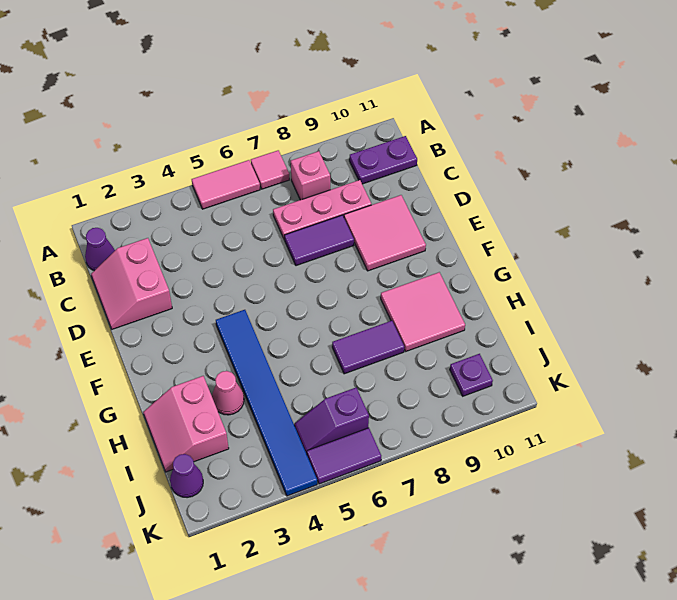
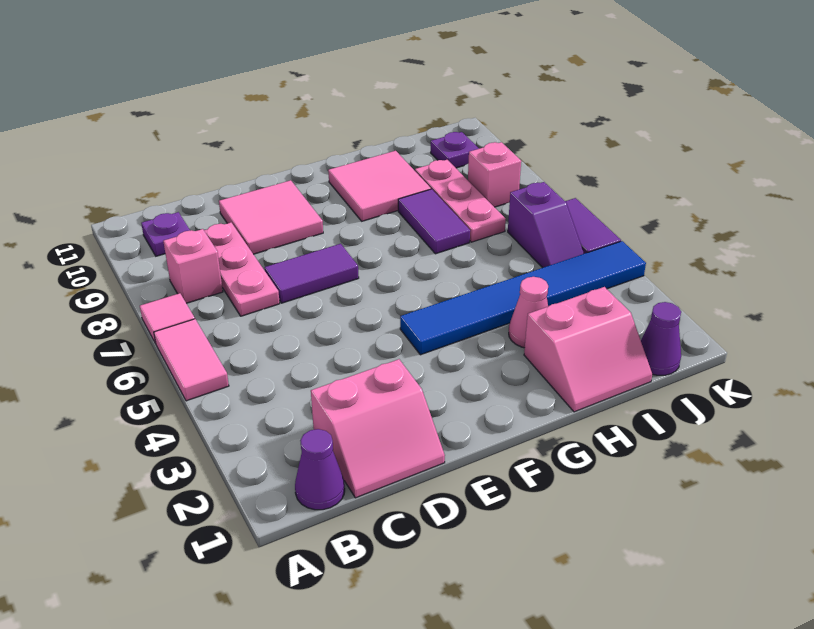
purple 1x2 plate [349,136,417,184] -> purple 1x1 plate [141,212,190,256]
purple 1x2 tile [284,215,354,266] -> purple 1x2 tile turned to [265,244,359,303]
none -> pink 1x3 plate [415,160,506,242]
none -> pink 1x1 brick [468,142,521,207]

